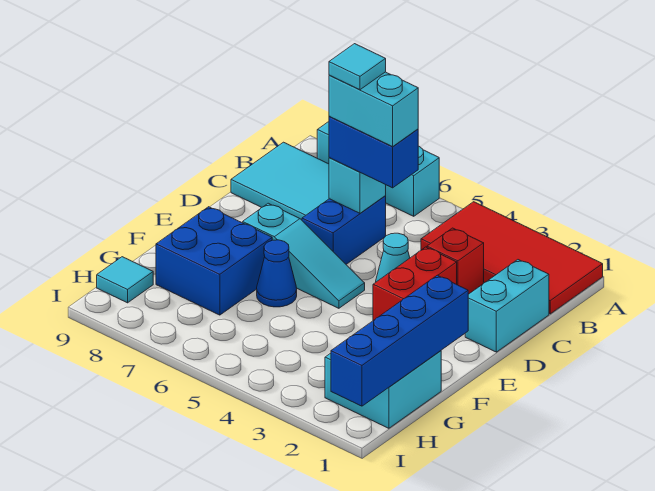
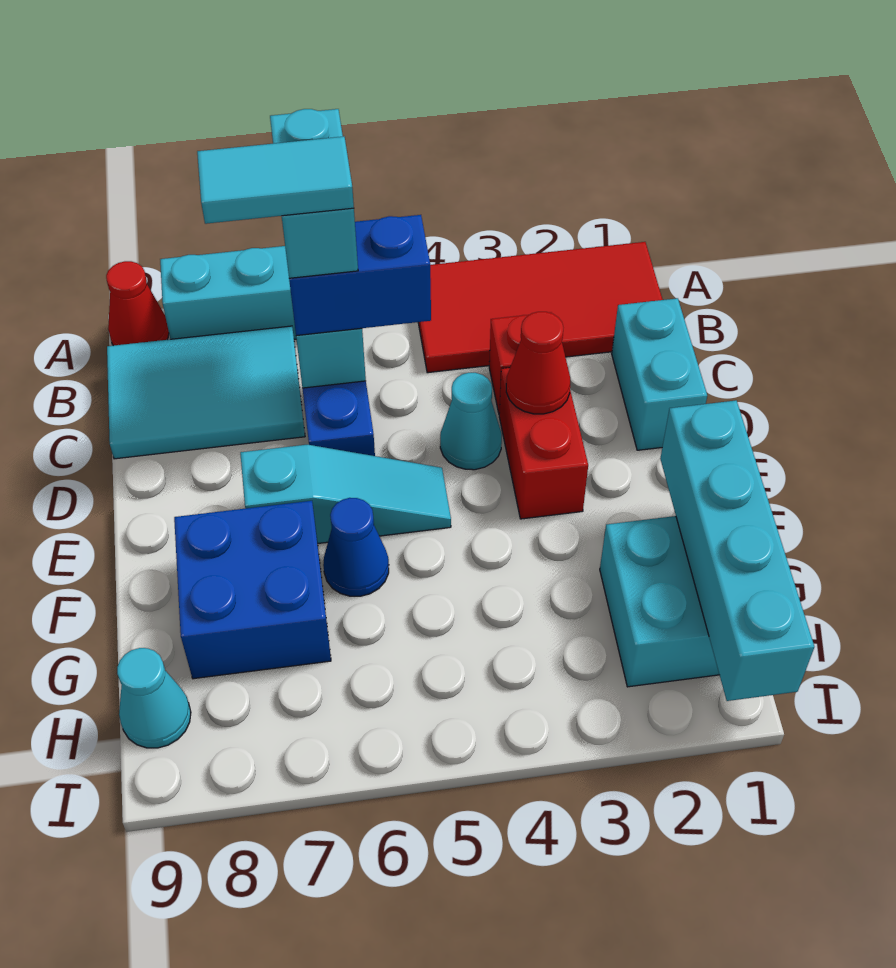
none -> red 1x1 cone [106,261,169,346]
cyan 1x2 brick [329,72,418,147] -> cyan 1x2 brick turned to [270,109,358,278]
cyan 1x1 tile [329,44,386,90] -> cyan 1x2 tile [197,137,354,224]
none -> red 1x1 cone [506,312,570,414]
blue 1x4 brick [331,275,468,406] -> cyan 1x4 brick [660,400,814,701]
cyan 1x1 tile [97,257,153,303] -> cyan 1x1 cone [117,648,191,748]

